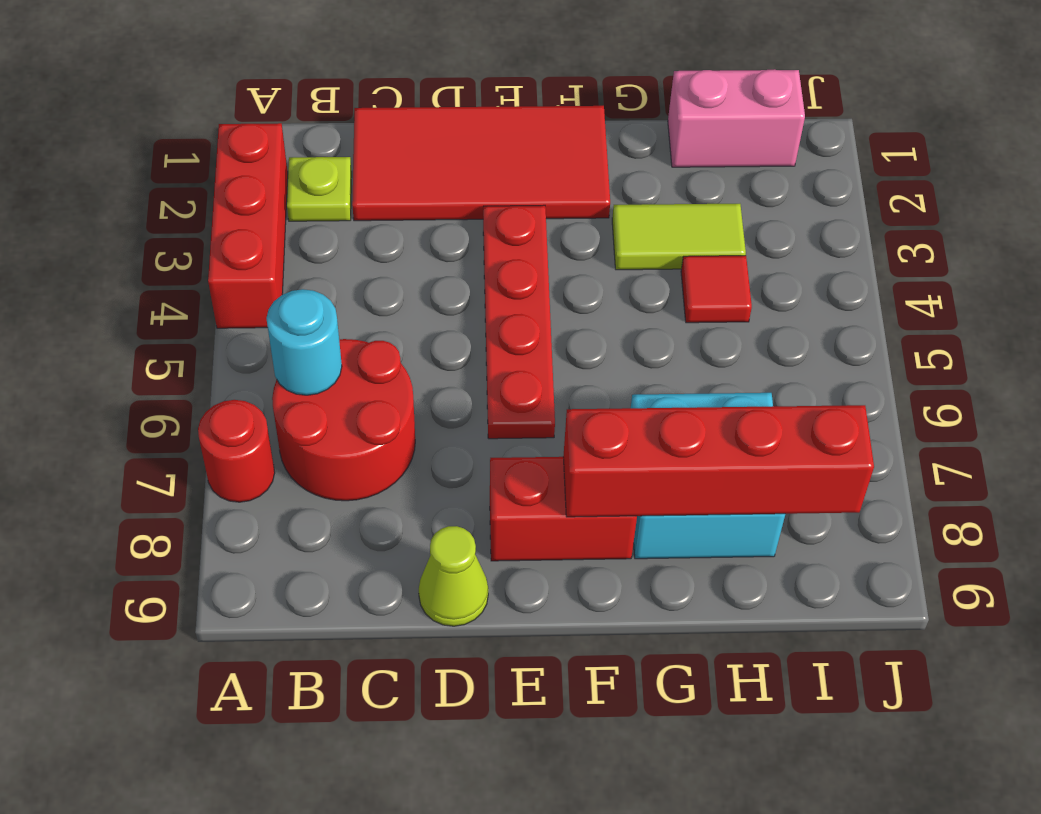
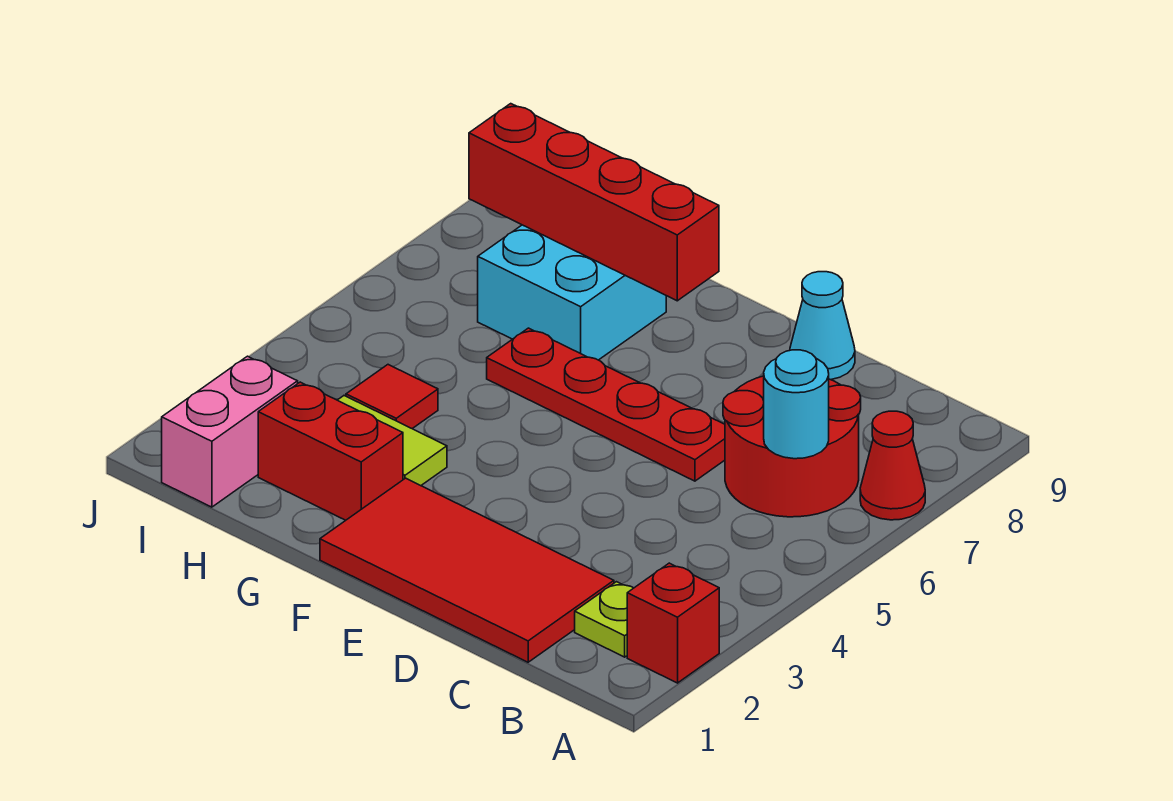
red 1x3 brick [208,123,288,328] -> red 1x1 brick [627,563,719,683]
red 1x1 round brick [198,400,275,502] -> red 1x1 cone [860,411,925,520]
lime 1x1 cone [419,526,488,626] -> cyan 1x1 cone [790,272,855,380]
red 1x4 plate [483,205,555,439] -> red 1x4 plate turned to [487,328,725,481]
red 1x2 brick [490,457,637,561] -> red 1x2 brick moved to [258,382,403,520]
pink 1x2 brick [668,69,805,167] -> pink 1x2 brick turned to [162,356,298,507]

